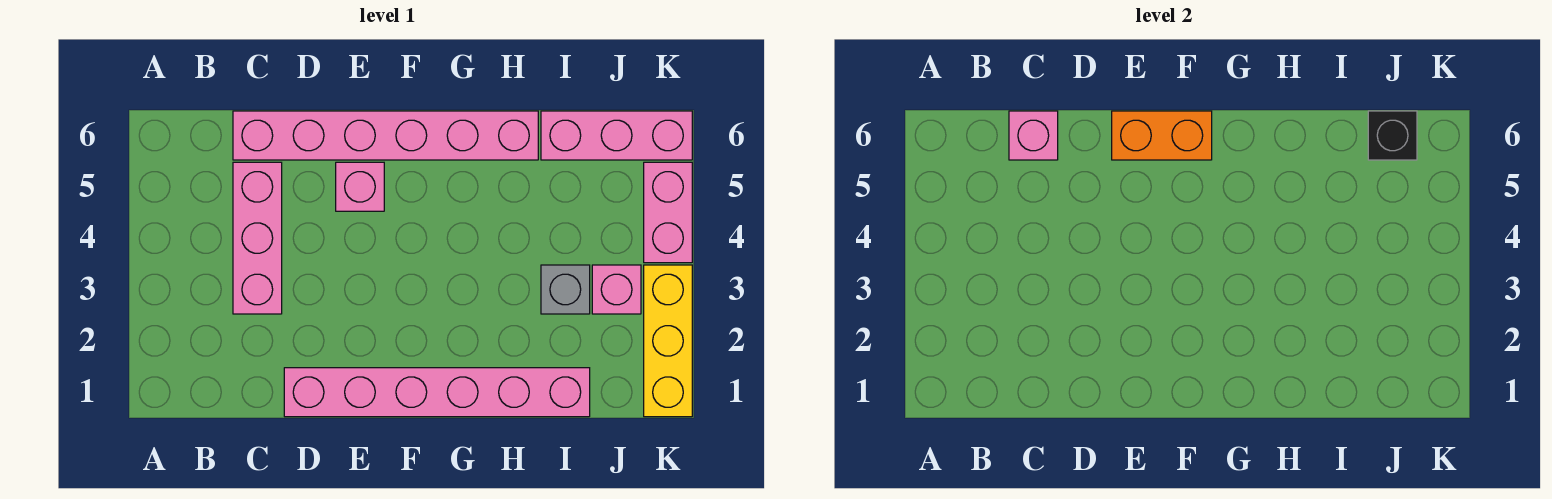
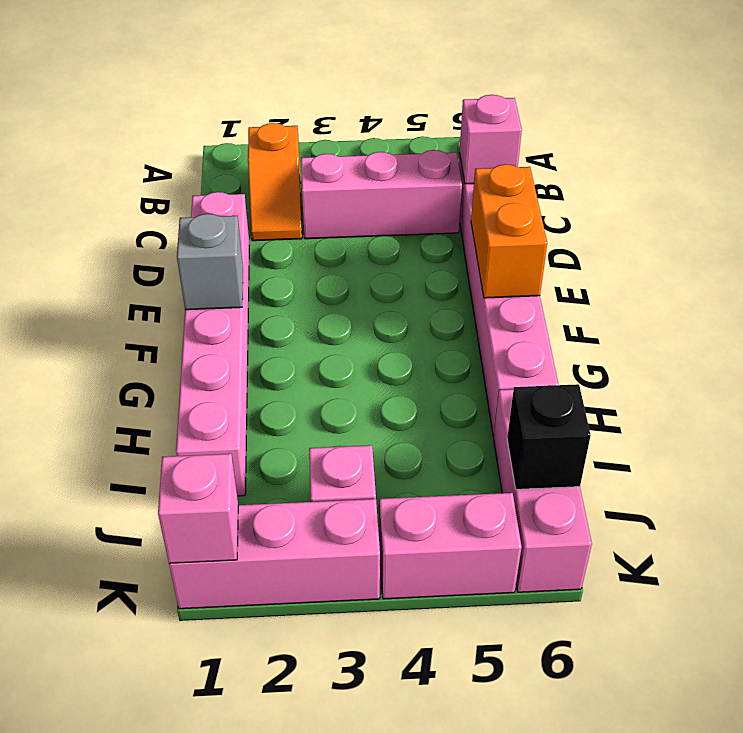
none -> orange 1x2 slope [248,123,302,241]
pink 1x1 brick [336,162,384,211] -> pink 1x1 brick moved to [158,454,238,563]
grey 1x1 brick [541,265,590,314] -> grey 1x1 brick moved to [177,214,243,310]
yellow 1x3 brick [644,265,692,417] -> pink 1x3 brick [169,499,380,609]

